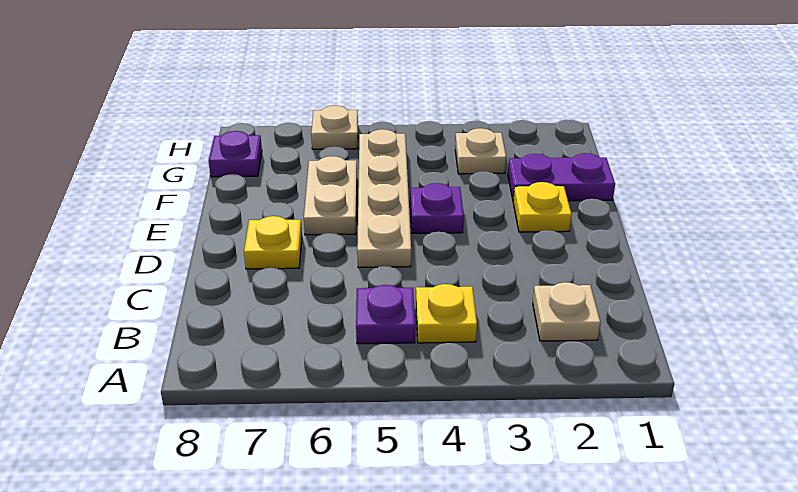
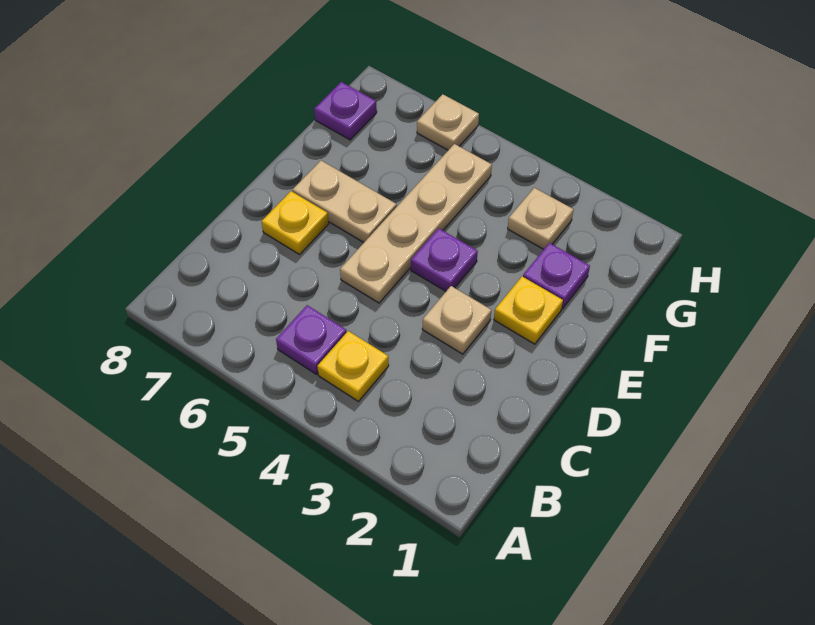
tan 1x1 plate [533,282,601,341] -> tan 1x1 plate moved to [422,286,491,354]
tan 1x2 plate [304,156,357,235] -> tan 1x2 plate turned to [293,161,397,242]
purple 1x2 plate [508,153,615,201] -> purple 1x1 plate [523,243,590,309]

